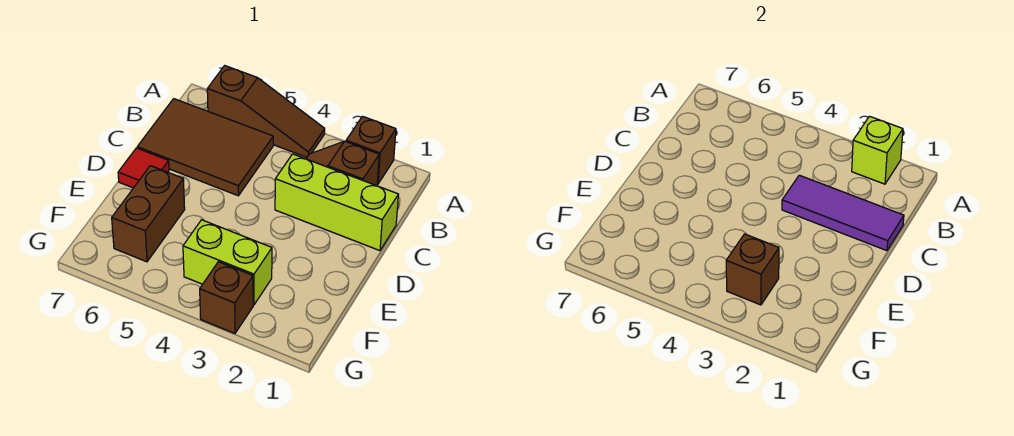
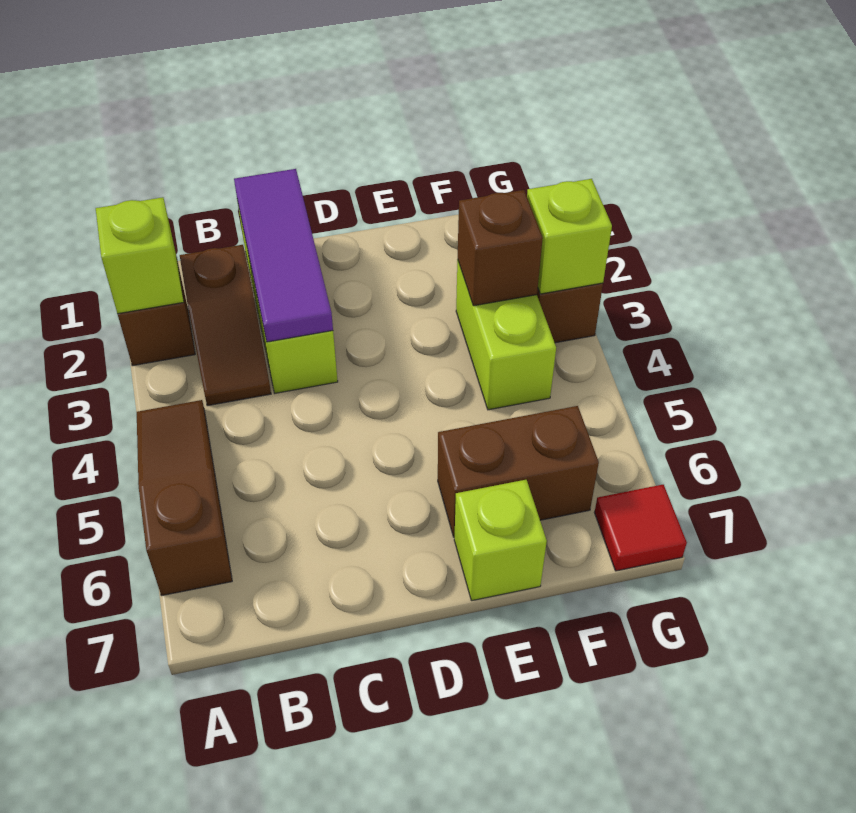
brown 2x3 tile [137,99,273,196] -> none
red 1x1 tile [118,148,169,188] -> red 1x1 tile moved to [595,485,687,571]
none -> lime 1x1 brick [454,480,547,601]
none -> lime 1x1 brick [527,179,612,294]

